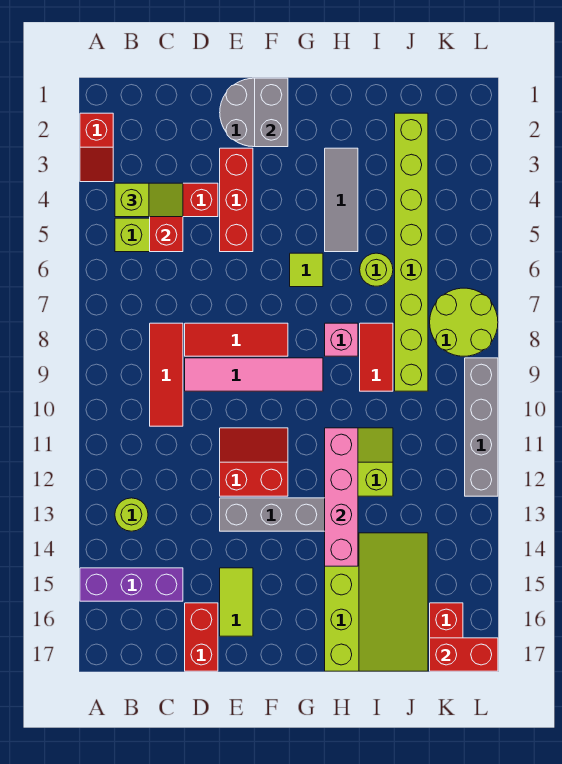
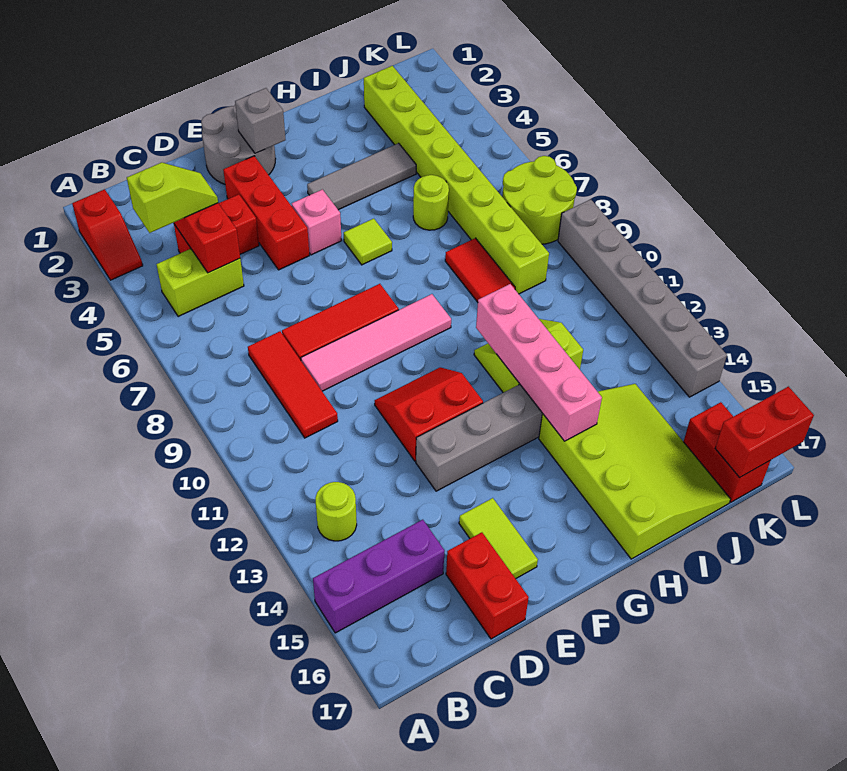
grey 1x2 brick [255,78,288,147] -> grey 1x1 brick [235,88,286,153]
grey 1x3 tile [325,148,358,252] -> grey 1x3 tile turned to [307,143,416,210]
pink 1x1 brick [325,323,358,356] -> pink 1x1 brick moved to [292,189,342,255]
grey 1x4 brick [465,358,498,496] -> grey 1x6 brick [558,199,727,397]

